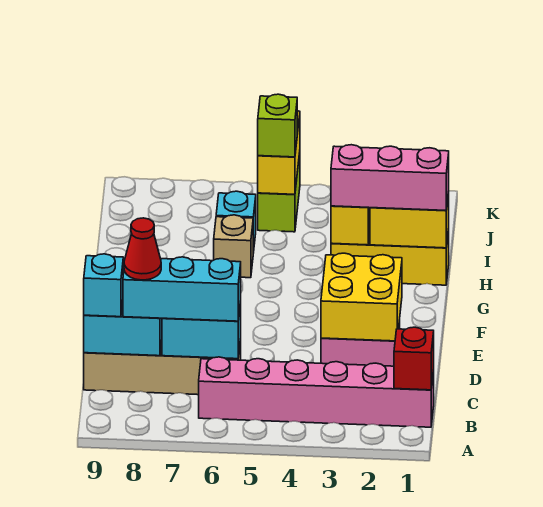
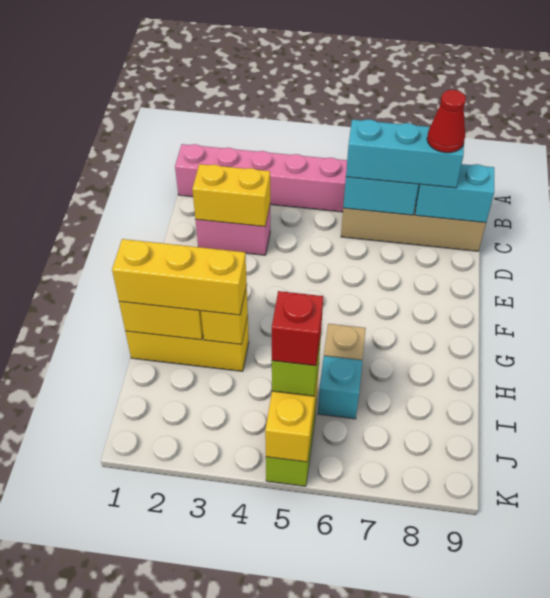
red 1x1 brick [394,327,434,390] -> red 1x1 brick moved to [272,291,323,366]
cyan 1x1 brick [84,254,123,317] -> none
yellow 2x2 brick [321,253,402,341] -> yellow 1x2 brick [192,164,270,227]
pink 1x3 brick [331,145,449,210] -> yellow 1x3 brick [112,239,247,315]

